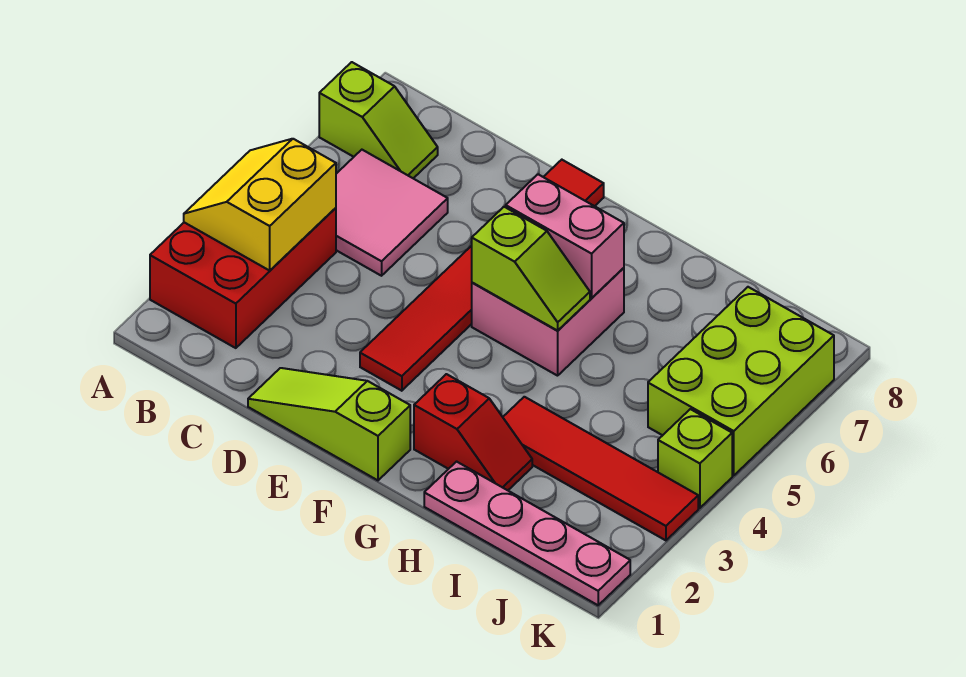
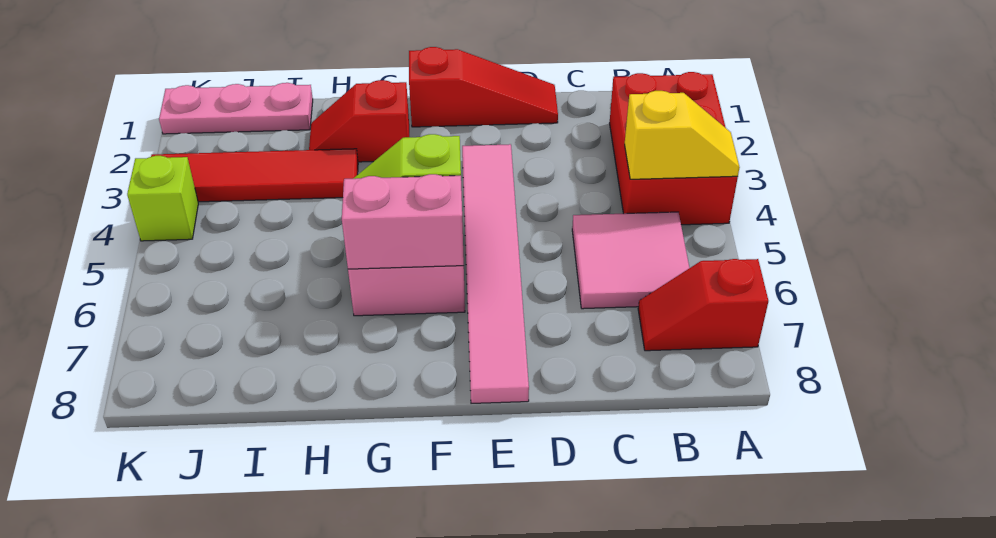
yellow 2x2 slope [184,139,336,271] -> yellow 1x2 slope [625,91,740,179]
lime 1x2 slope [319,62,438,178] -> red 1x2 slope [638,259,768,351]
lime 1x3 slope [248,368,410,480] -> red 1x3 slope [409,47,558,127]
red 1x6 tile [360,160,604,391] -> pink 1x6 tile [462,144,529,403]
pink 1x4 plate [424,462,630,605] -> pink 1x3 plate [159,83,313,134]
lime 2x3 brick [648,287,834,475] -> none

